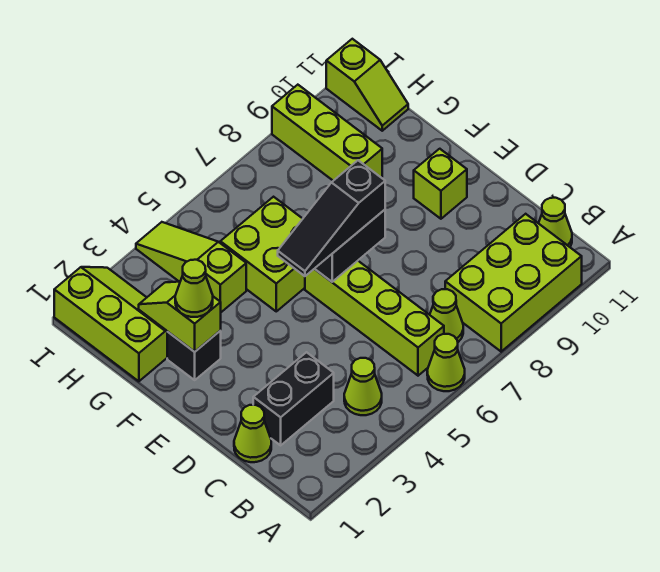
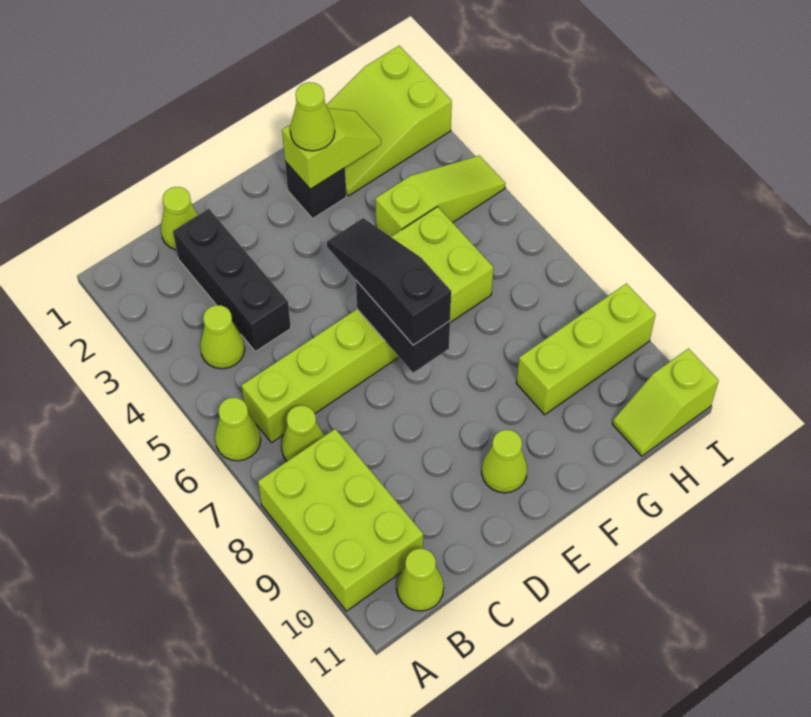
black 1x2 brick [253,352,334,445] -> black 1x3 brick [173,209,291,351]
lime 1x1 brick [414,149,467,219] -> lime 1x1 cone [482,430,527,493]
lime 2x3 slope [54,267,168,381] -> lime 2x3 slope turned to [326,46,452,196]

